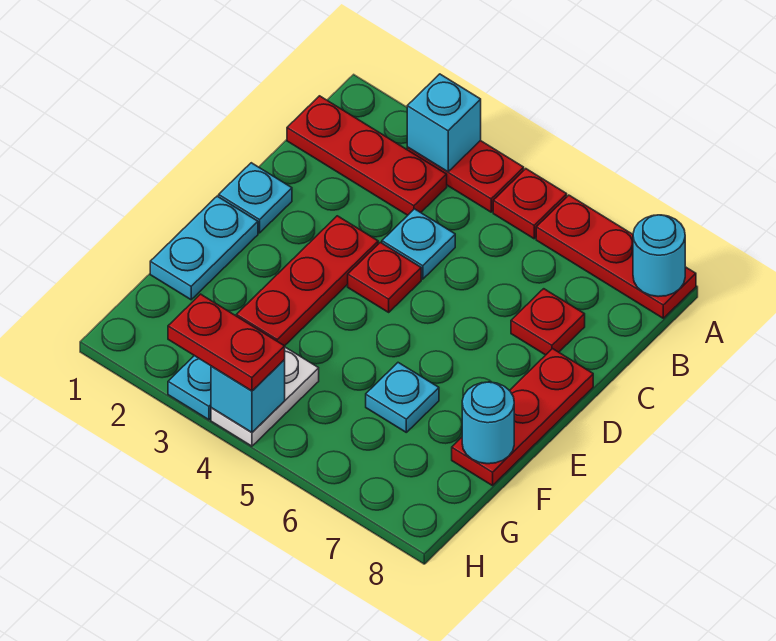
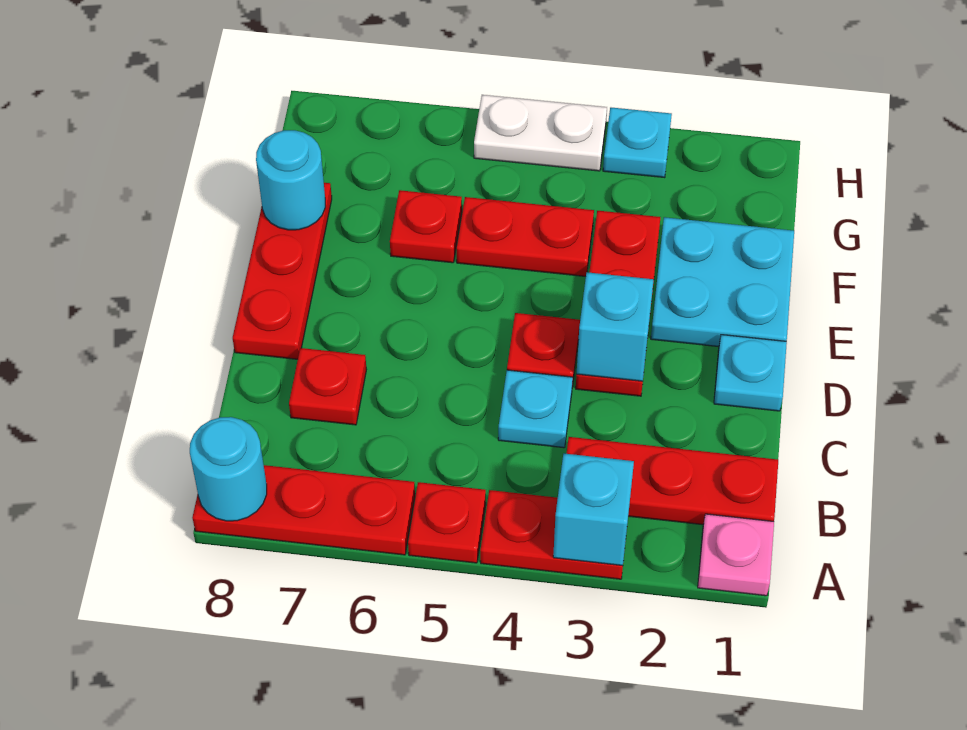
none -> pink 1x1 plate [698,514,774,596]
cyan 1x2 plate [150,196,258,300] -> cyan 2x2 plate [651,217,794,347]
cyan 1x1 plate [366,363,439,432] -> red 1x1 plate [390,190,462,263]
white 1x2 plate [211,347,319,446] -> white 1x2 plate turned to [474,95,607,171]
red 1x2 plate [168,294,285,391] -> red 1x2 plate moved to [456,197,594,277]
cyan 1x1 brick [211,360,285,432] -> cyan 1x1 brick moved to [577,272,654,381]

